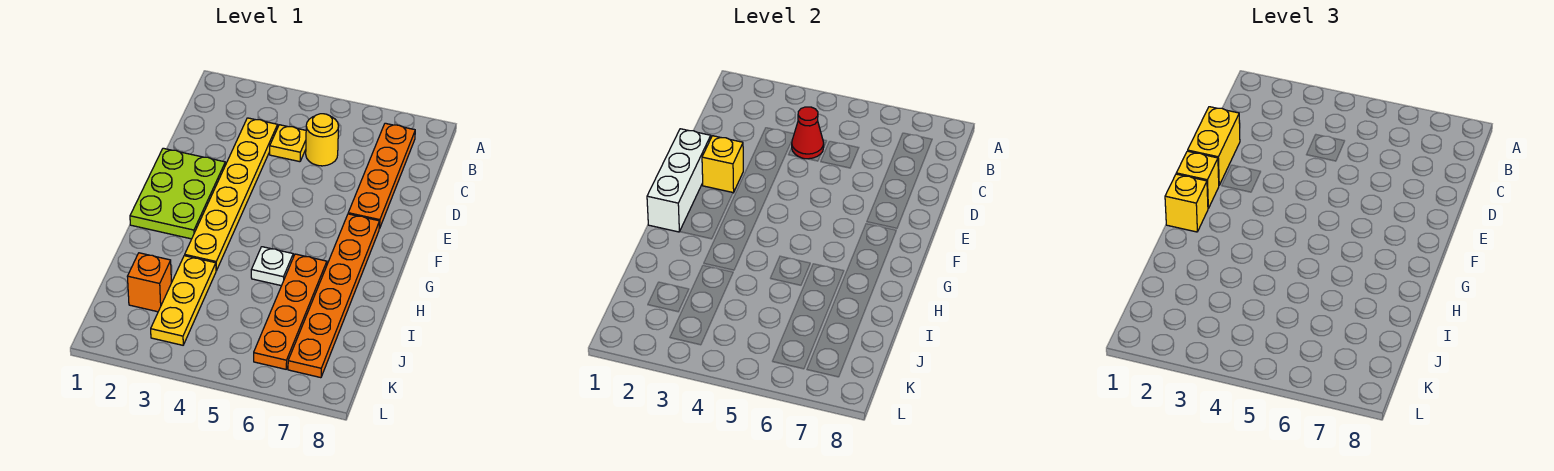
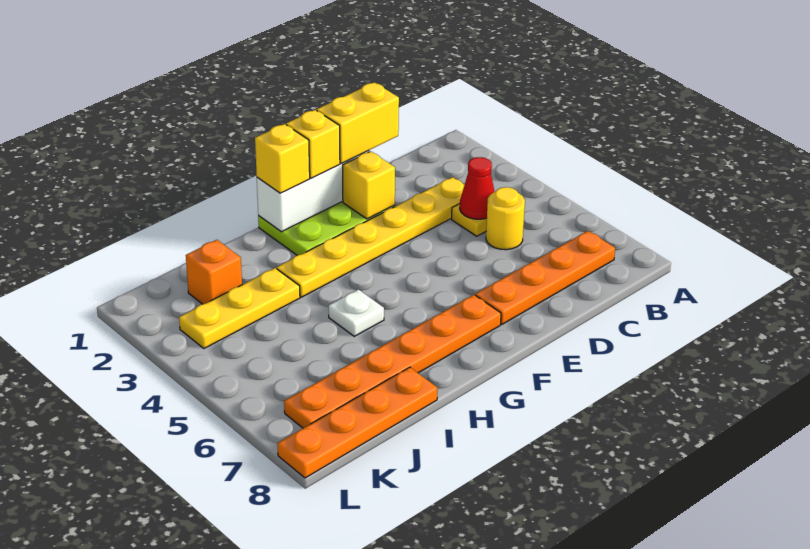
orange 1x4 plate [254,254,327,369] -> orange 1x4 plate moved to [277,367,437,478]

